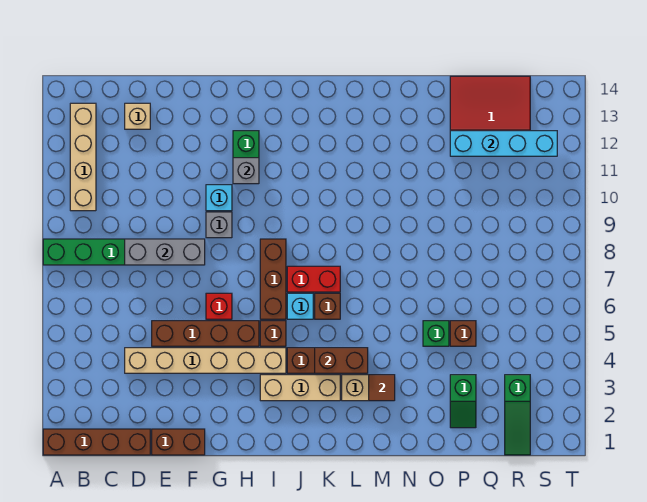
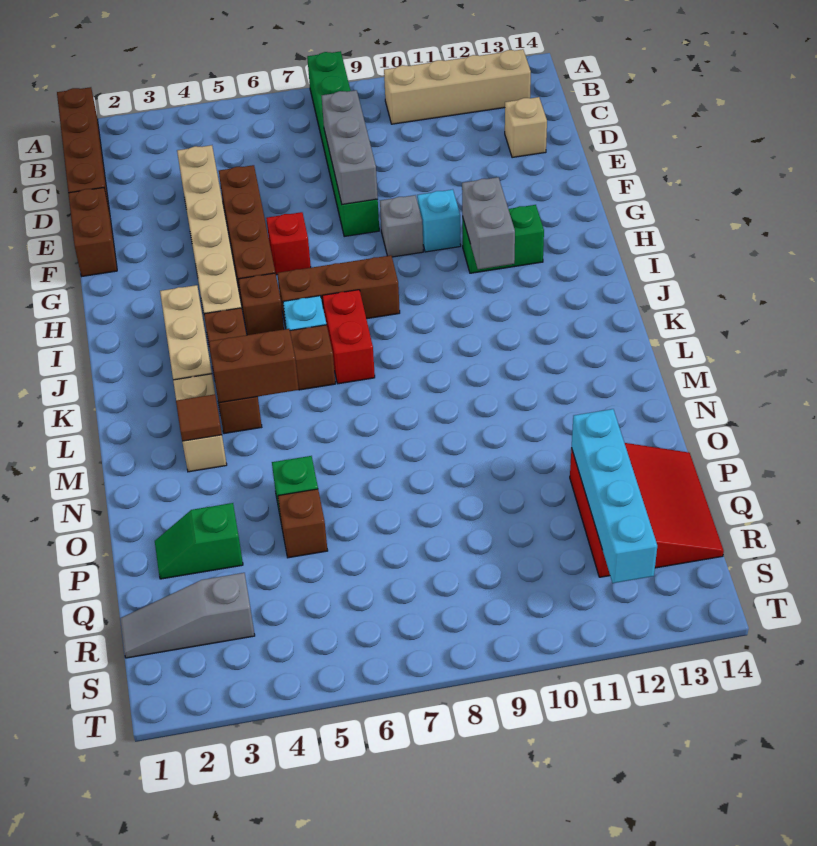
grey 1x1 brick [233,158,259,184] -> grey 1x2 brick [462,177,515,269]
brown 1x2 brick [315,348,368,373] -> brown 1x2 brick turned to [209,329,299,403]
green 1x3 slope [505,375,530,455] -> grey 1x3 slope [120,573,255,658]

